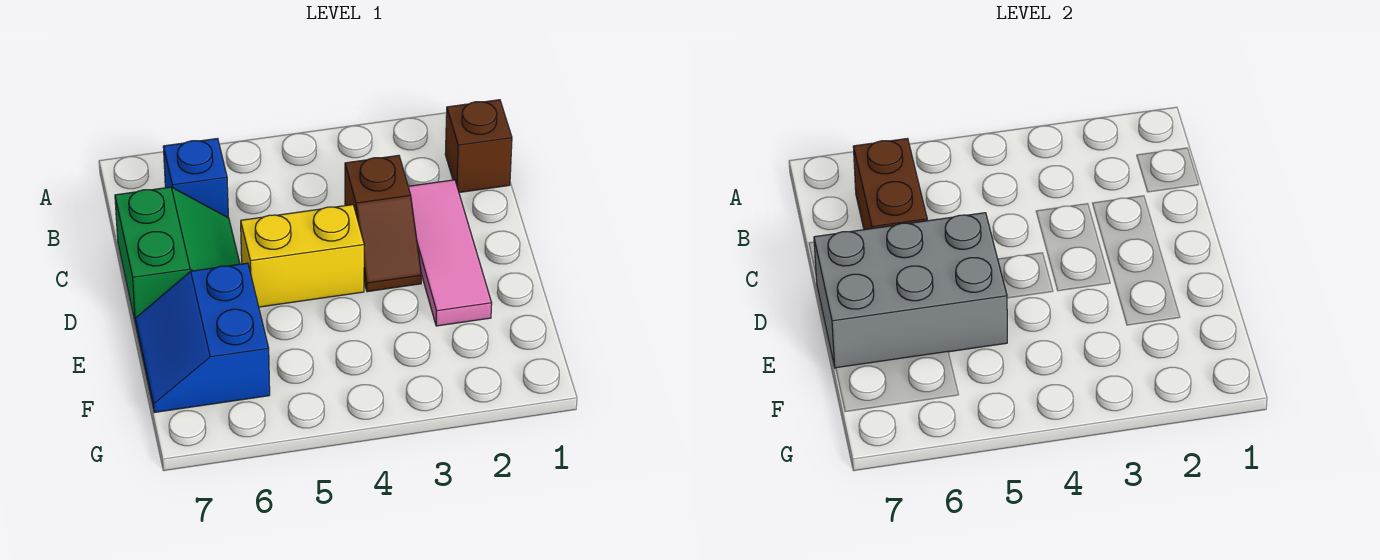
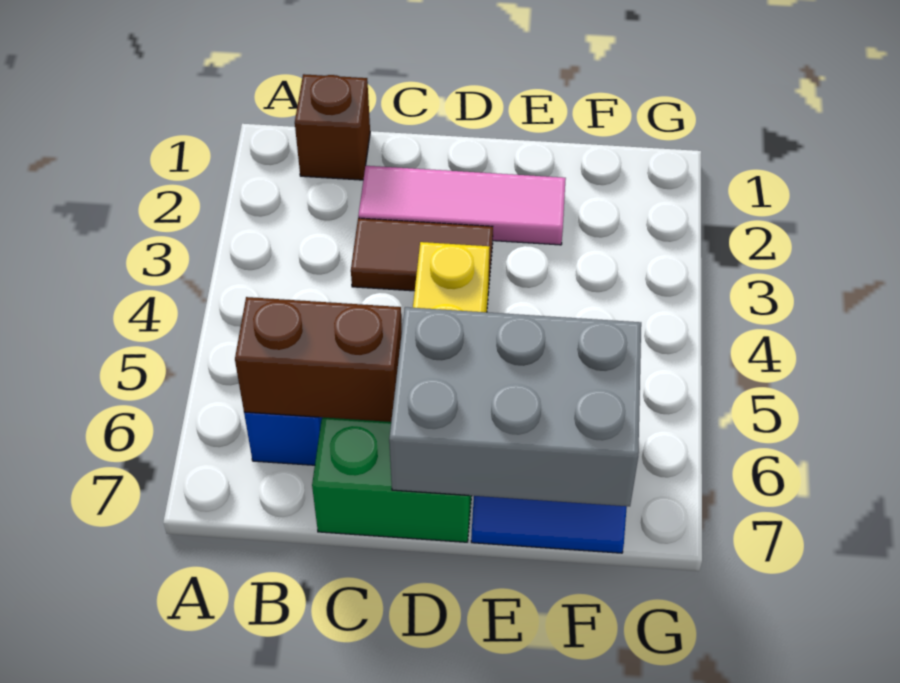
brown 1x2 slope [345,155,422,292] -> brown 1x2 tile [351,218,493,292]
grey 2x3 brick [814,213,1007,368] -> grey 2x3 brick turned to [389,307,641,506]

